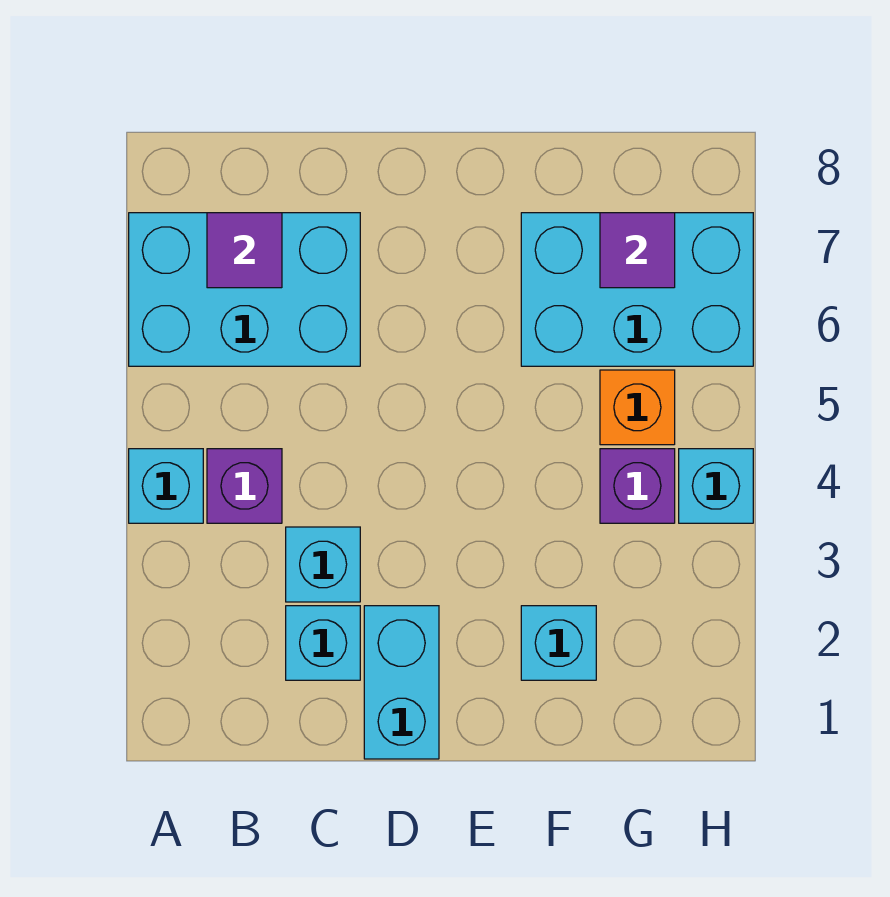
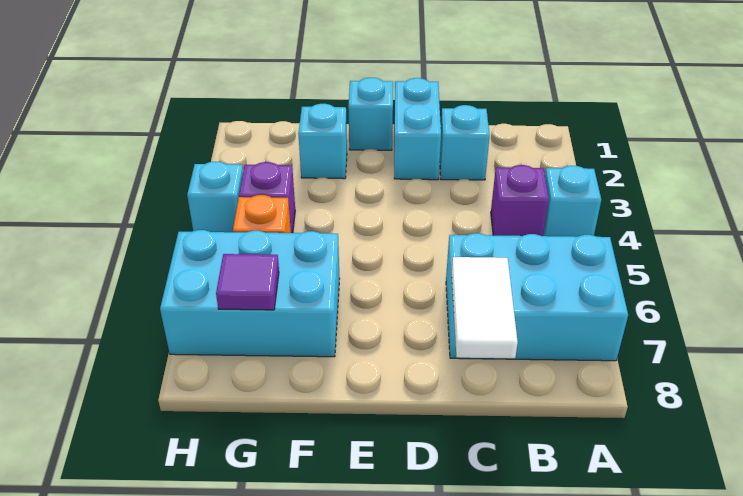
purple 1x1 tile [207,213,282,288] -> none
cyan 1x1 brick [286,527,360,602] -> cyan 1x1 brick moved to [348,78,393,150]
none -> white 1x2 tile [452,257,518,358]

